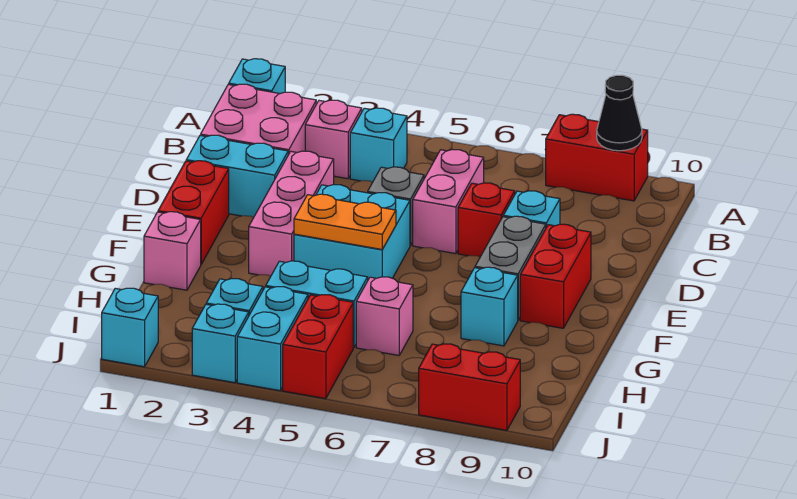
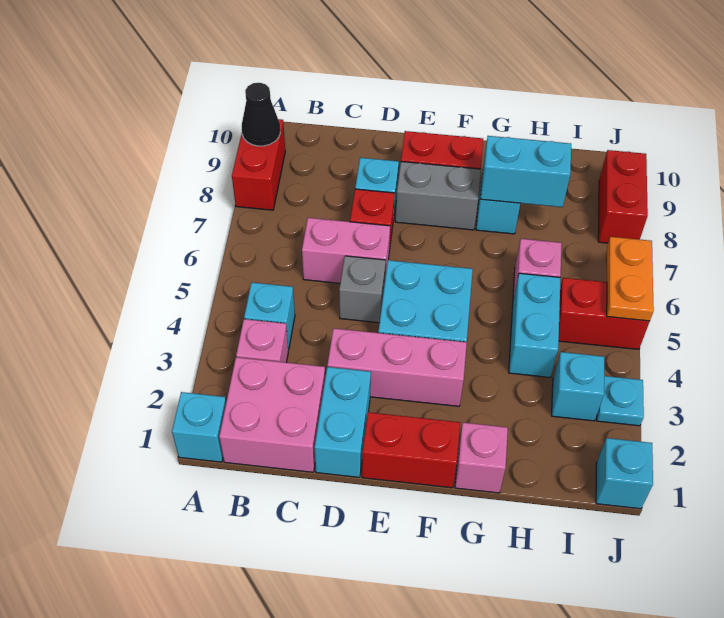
orange 1x2 plate [294,194,396,249] -> orange 1x2 plate moved to [607,237,654,321]
cyan 1x2 brick [237,287,308,391] -> cyan 1x2 brick moved to [481,136,571,207]
cyan 1x1 brick [192,304,249,383] -> cyan 1x1 plate [597,376,644,426]

